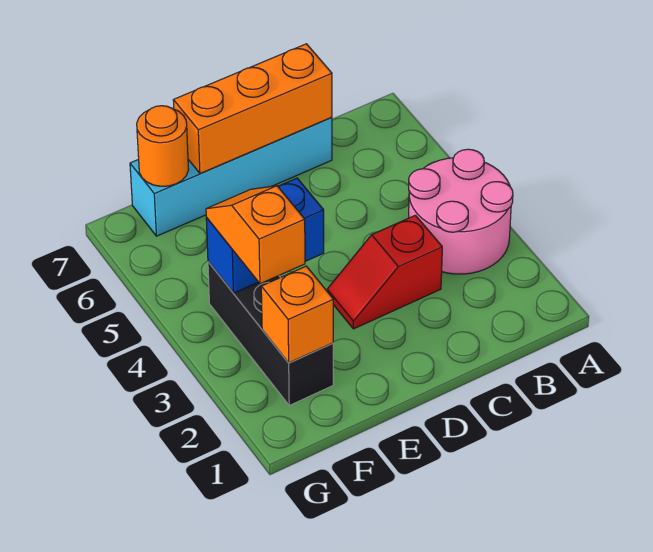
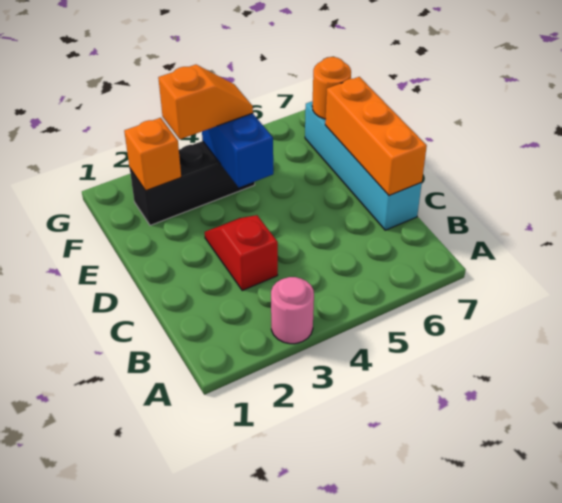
pink 2x2 round brick [409,149,513,274] -> pink 1x1 round brick [271,277,314,344]

